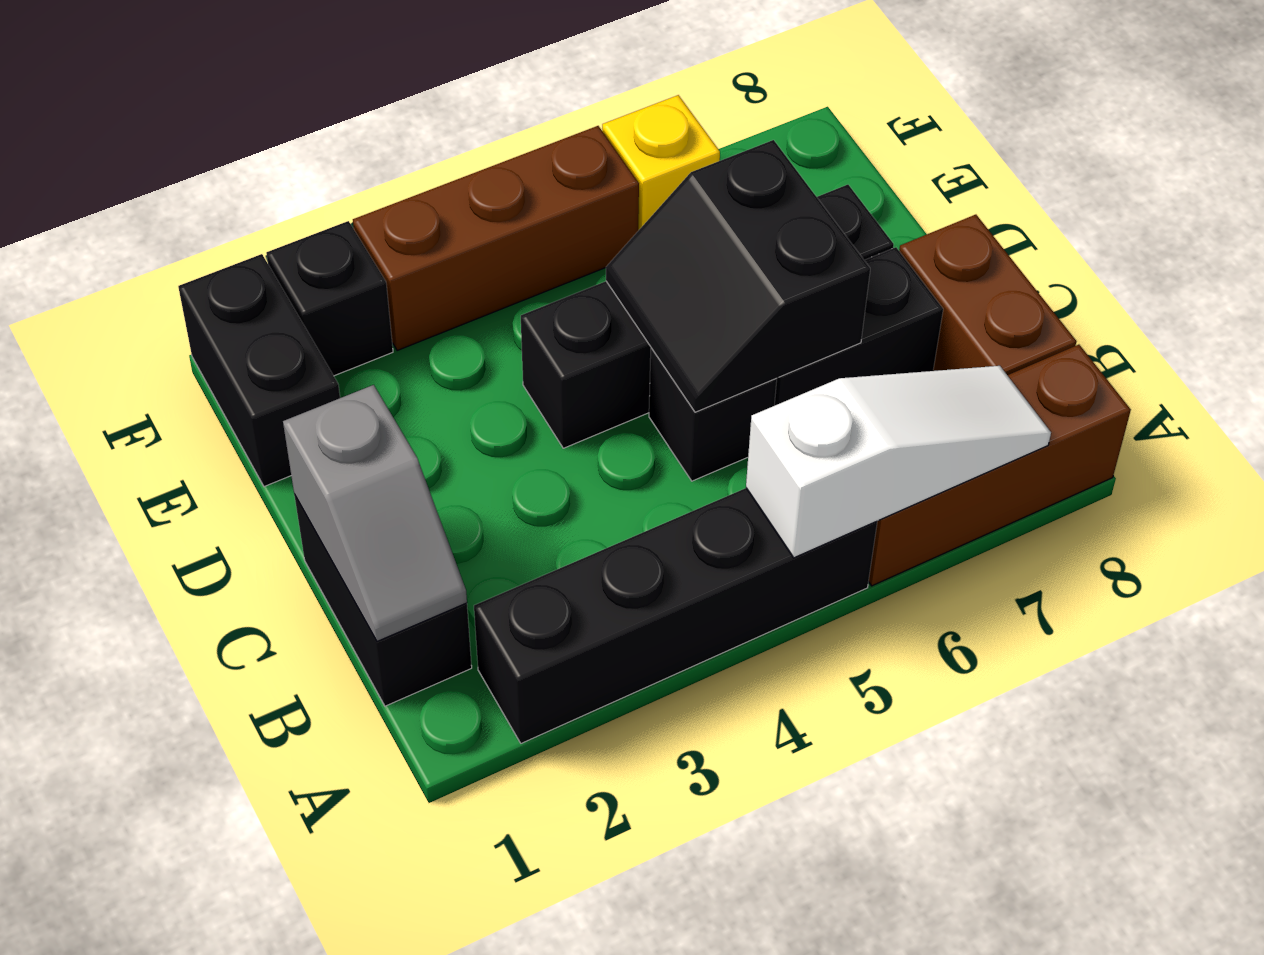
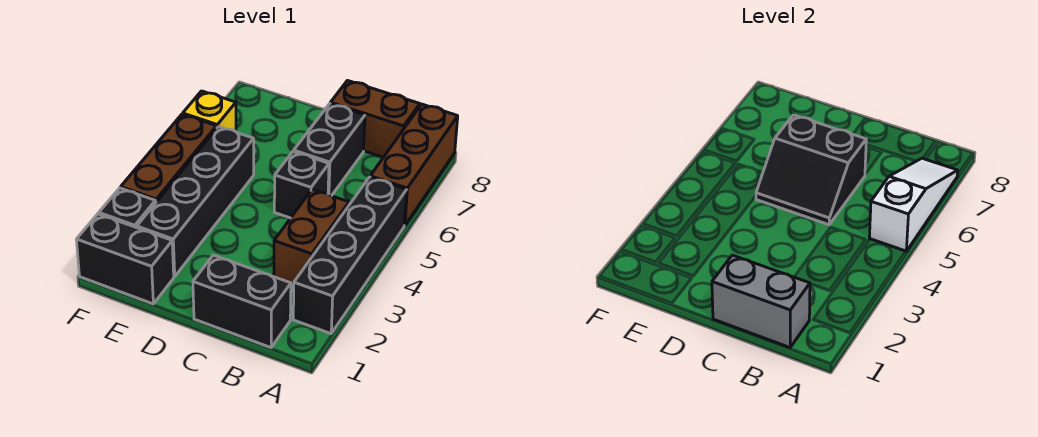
grey 1x2 slope [283,385,467,641] -> grey 1x2 brick [712,255,810,348]
none -> brown 1x2 brick [274,189,349,285]
black 1x4 brick [521,185,894,448] -> black 1x4 brick moved to [137,127,254,277]

